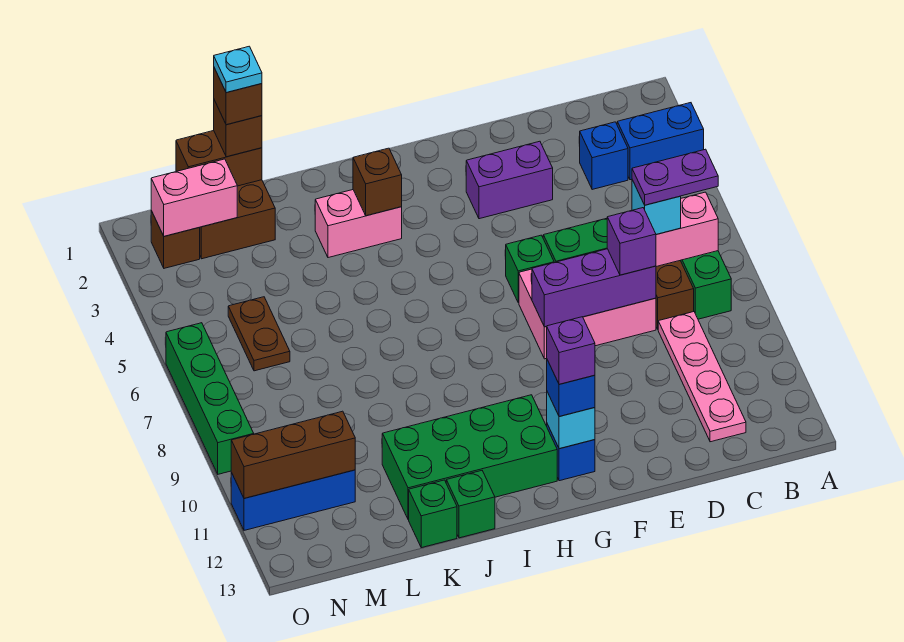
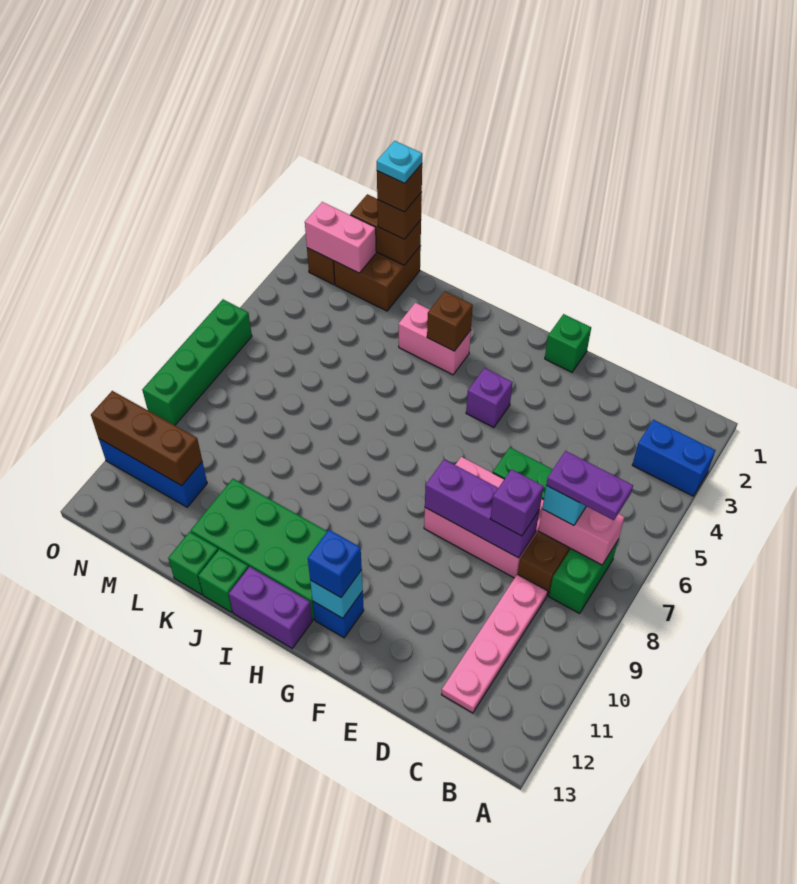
blue 1x1 brick [580,122,628,190] -> none
purple 1x2 brick [466,141,553,219] -> purple 1x2 brick moved to [229,567,312,648]
green 1x1 brick [506,235,554,303] -> green 1x1 brick moved to [545,314,591,372]
purple 1x1 brick [547,317,595,384] -> purple 1x1 brick moved to [466,368,513,428]
brown 1x2 plate [228,297,290,371] -> none

